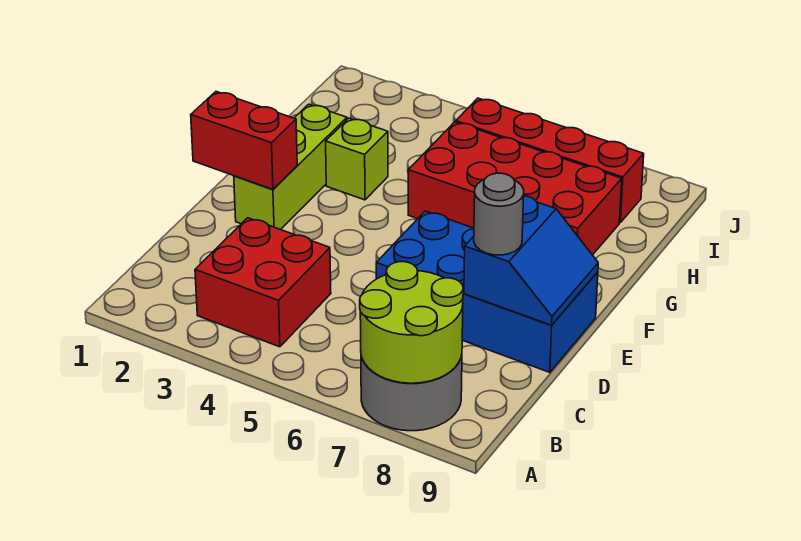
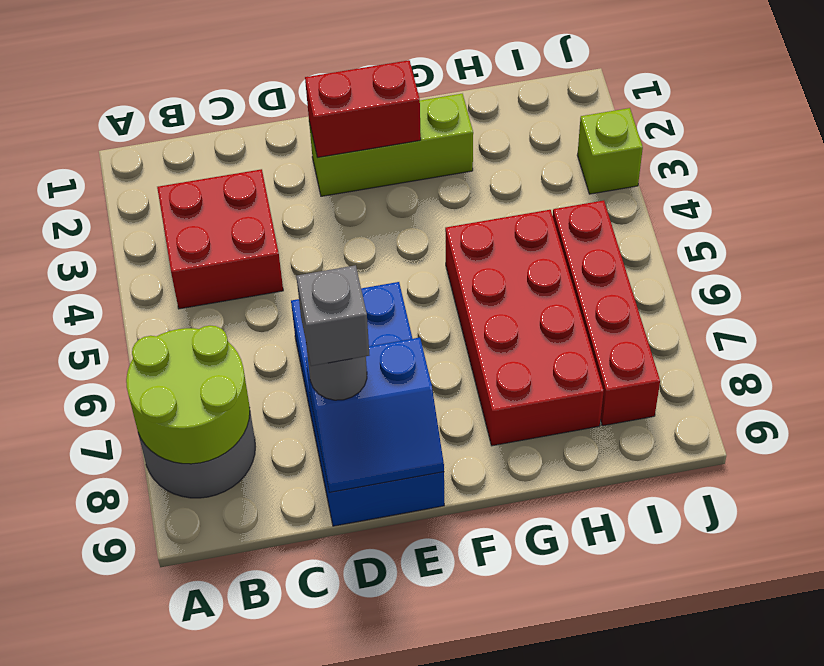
none -> grey 1x1 brick [296,265,369,366]
red 1x2 brick [191,92,297,189] -> red 1x2 brick turned to [305,60,421,158]
lime 1x1 brick [326,118,388,200] -> lime 1x1 brick moved to [577,108,643,194]

